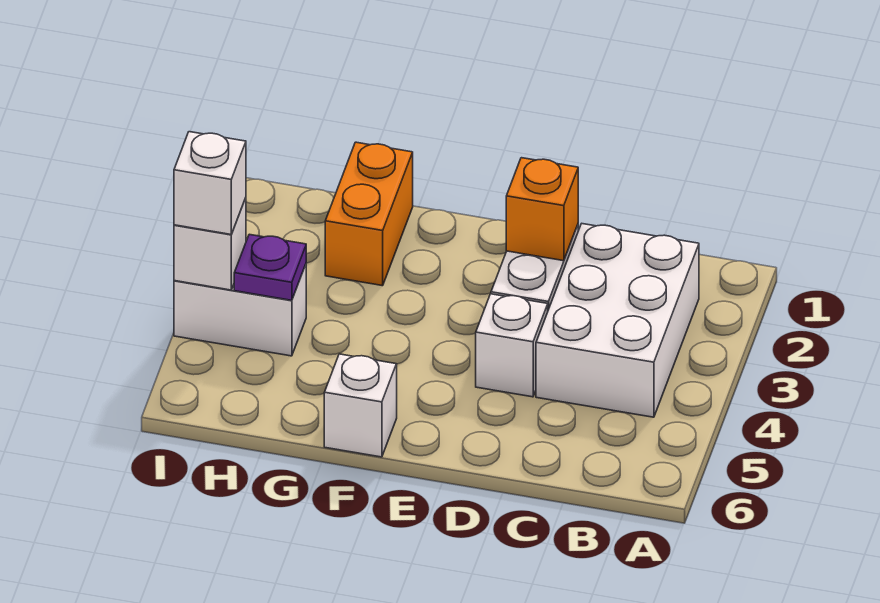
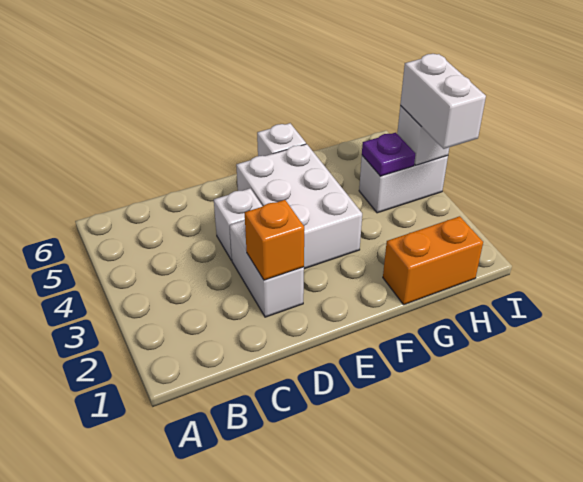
white 2x3 brick [536,224,699,417] -> white 2x3 brick moved to [236,144,362,269]
orange 1x2 brick [325,142,413,286] -> orange 1x2 brick turned to [383,216,483,305]
white 1x1 brick [174,132,246,234] -> white 1x2 brick [400,54,486,149]

